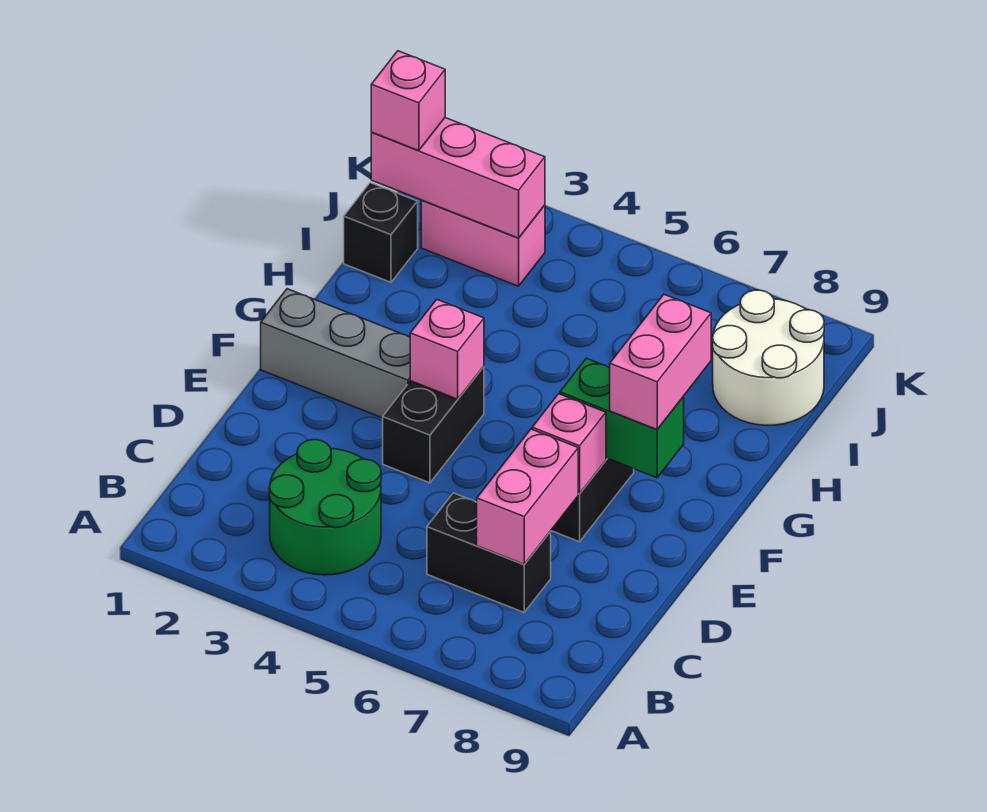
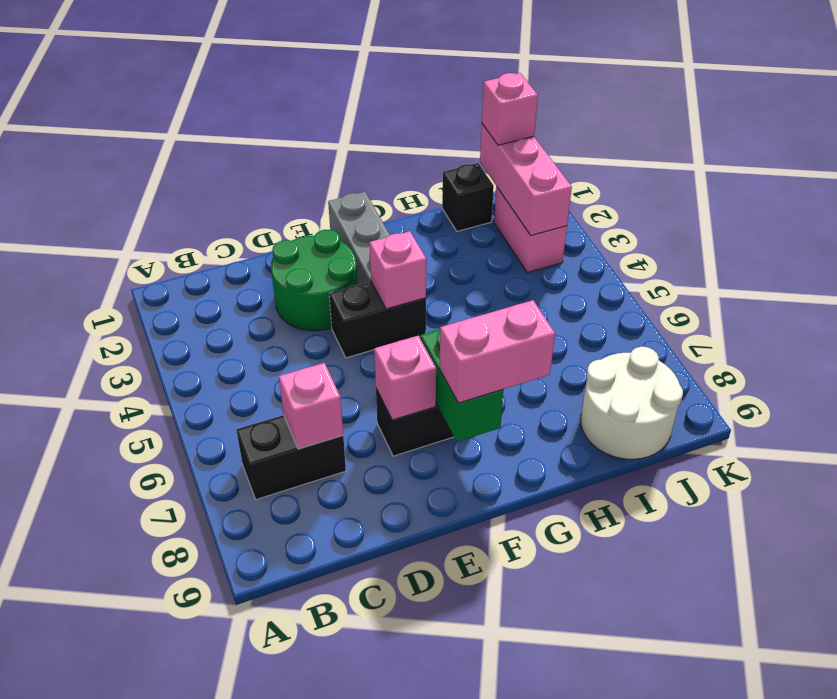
green 2x2 round brick [269,440,381,575] -> green 2x2 round brick moved to [271,230,358,331]
black 1x2 brick [427,493,551,612] -> black 1x2 brick turned to [236,415,346,499]
pink 1x2 brick [477,429,578,564] -> pink 1x1 brick [279,363,343,449]

